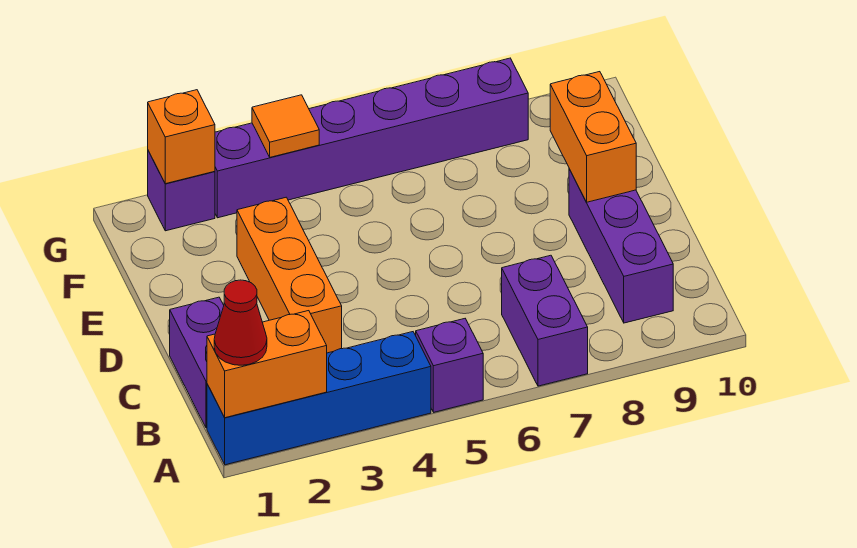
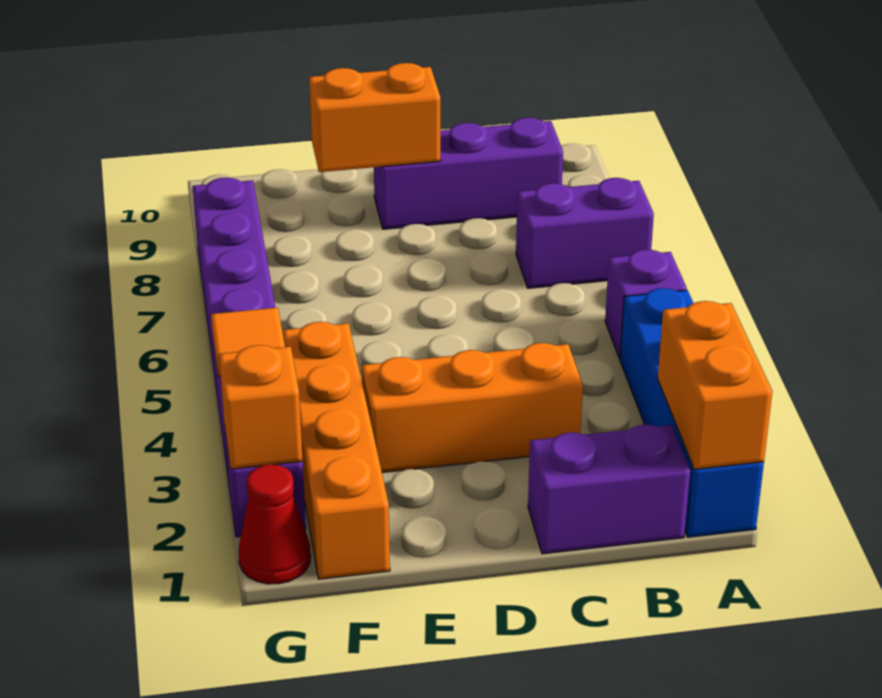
red 1x1 cone [214,280,267,365] -> red 1x1 cone moved to [238,464,311,584]
none -> orange 1x4 brick [283,322,390,579]

